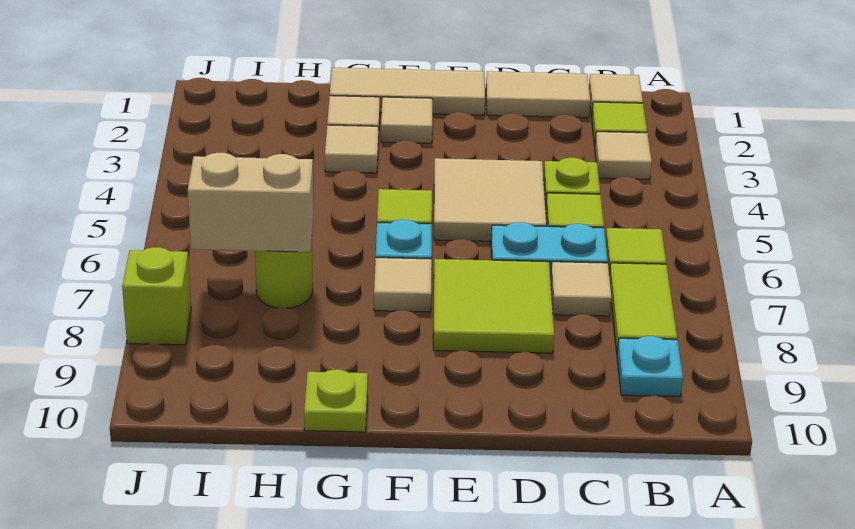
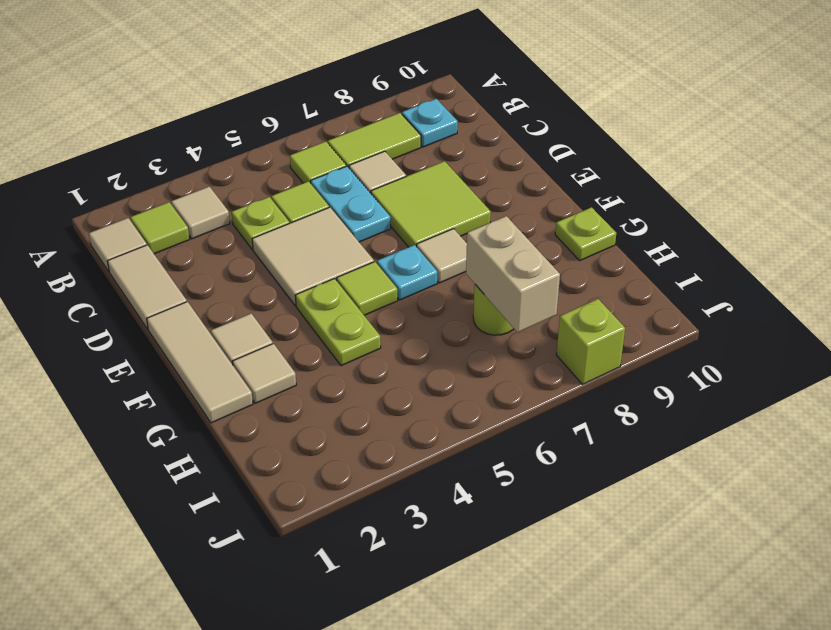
none -> lime 1x2 plate [295,279,381,366]
tan 1x1 tile [325,125,378,173] -> none

